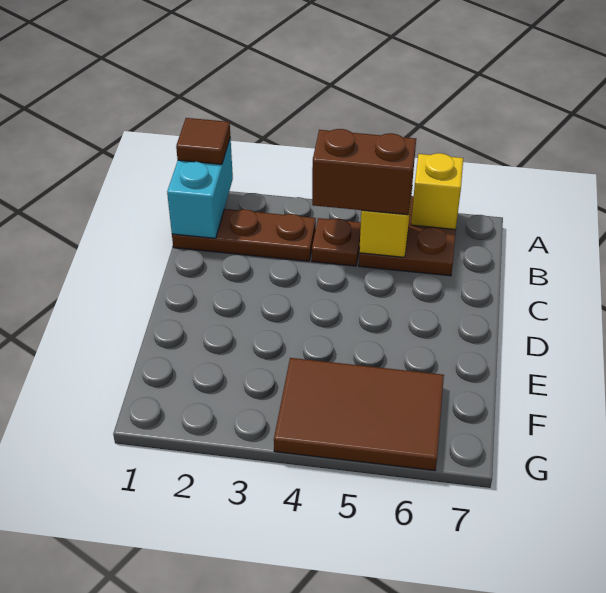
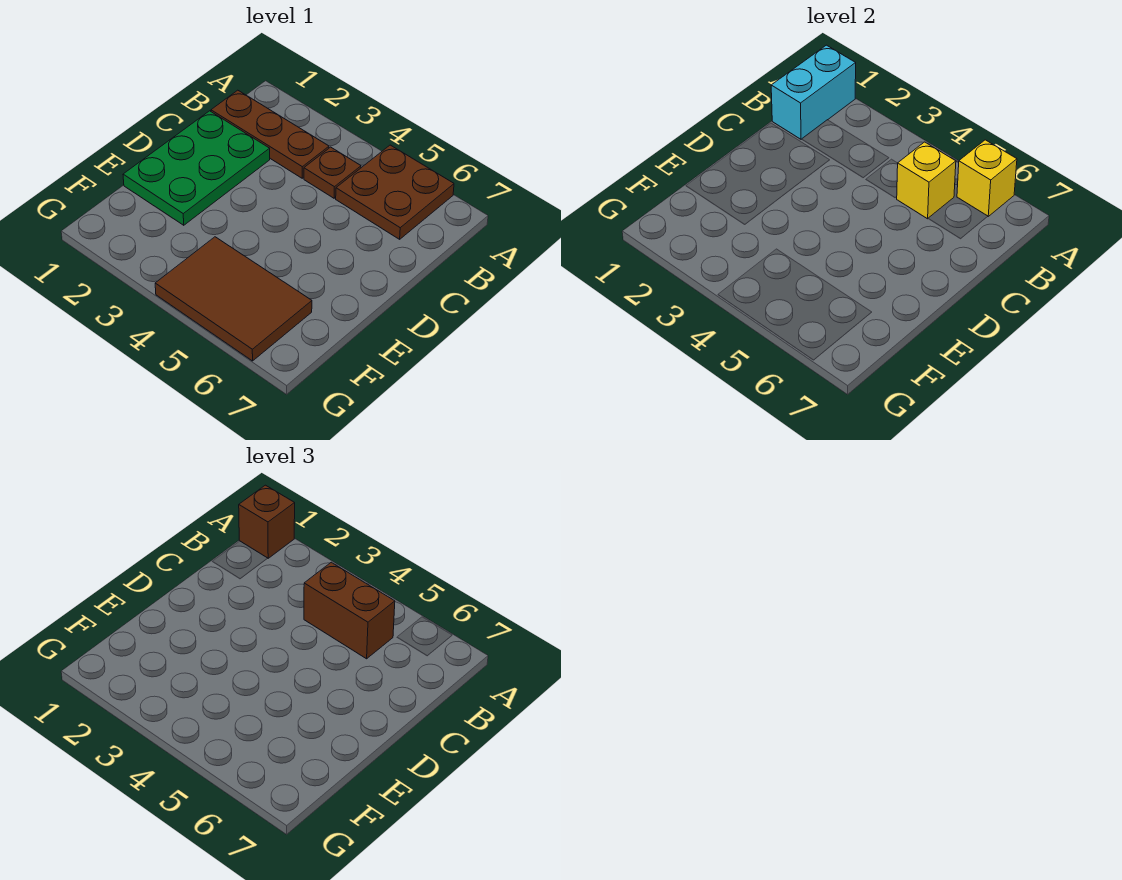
brown 1x1 tile [176,118,230,164] -> brown 1x1 brick [239,485,295,558]
none -> green 2x3 plate [123,111,270,225]

